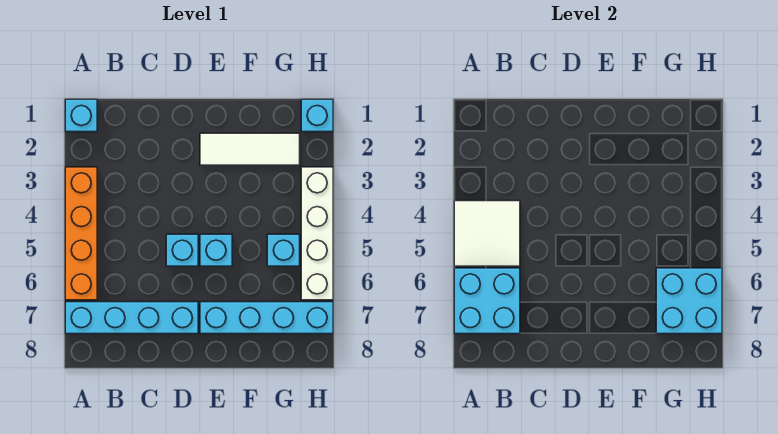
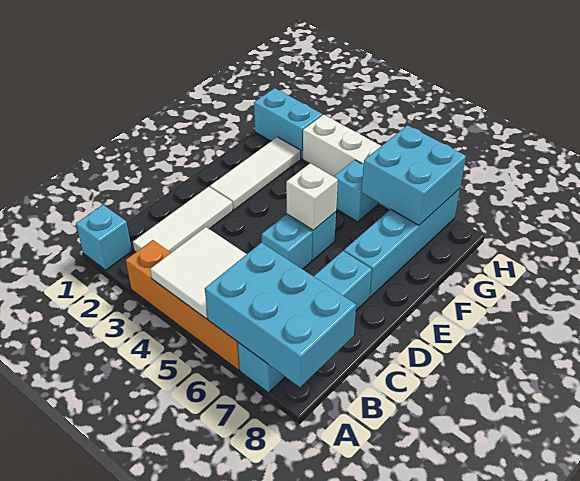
cyan 2x2 brick [454,268,520,334] -> cyan 2x3 brick [205,243,356,387]
none -> white 1x3 tile [133,187,233,253]
none -> white 1x1 brick [286,163,338,230]
cyan 1x1 brick [301,99,333,132] -> cyan 1x2 brick [254,88,322,159]

